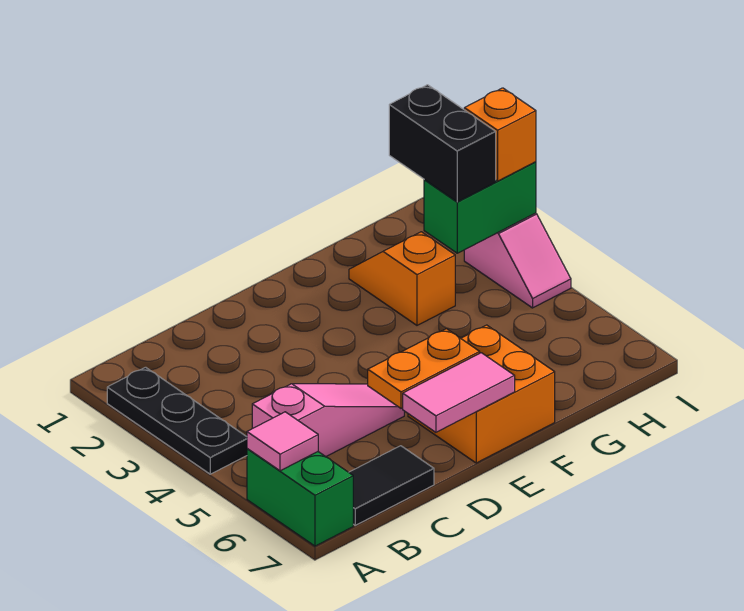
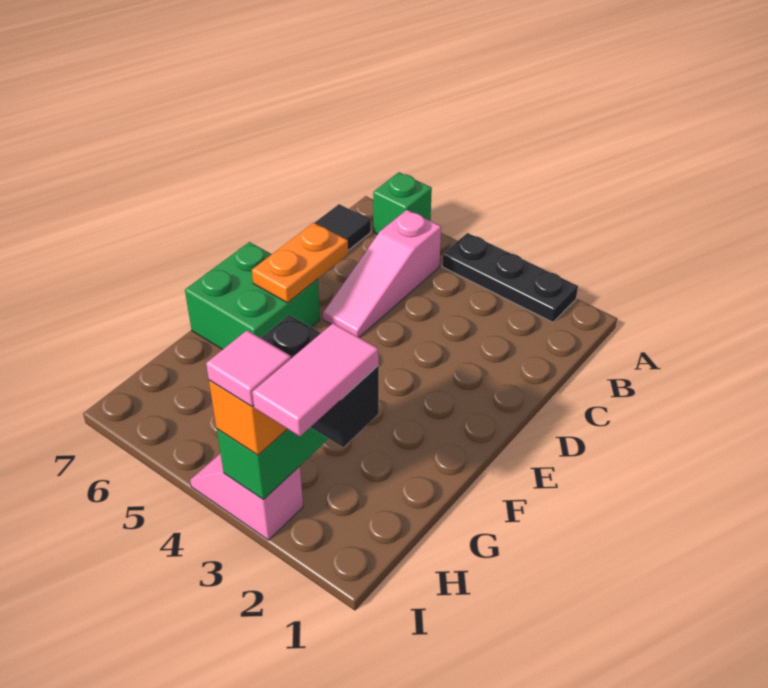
green 1x2 brick [247,449,353,546] -> green 1x1 brick [373,172,432,234]
pink 1x1 tile [247,412,318,471] -> pink 1x1 tile moved to [206,330,291,406]
pink 1x2 tile [403,353,515,432] -> pink 1x2 tile moved to [252,323,379,436]
orange 2x2 brick [408,325,555,463] -> green 2x2 brick [185,242,320,350]
orange 1x2 slope [349,232,455,325] -> none

